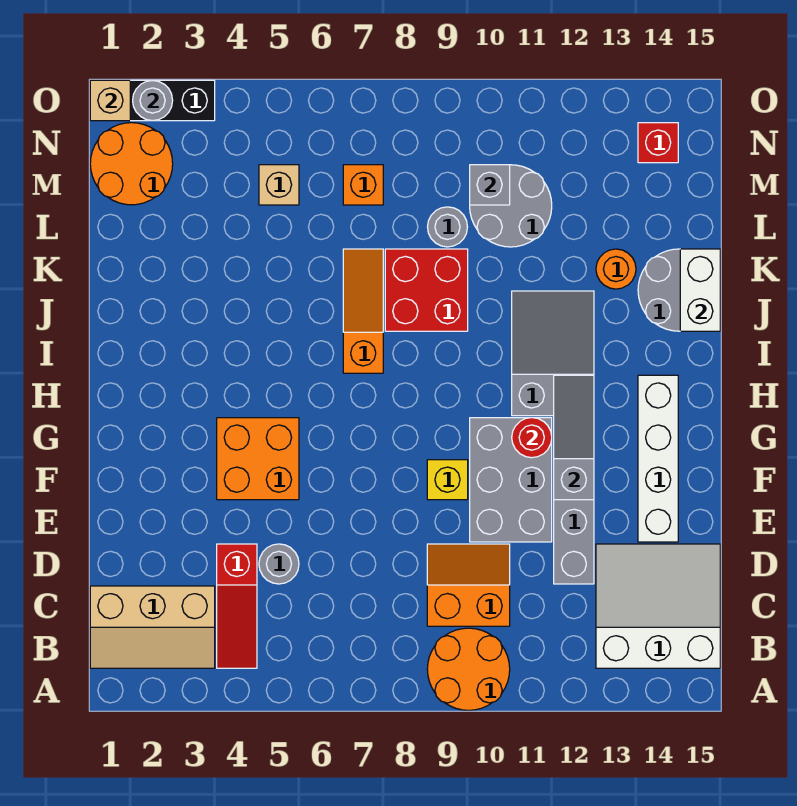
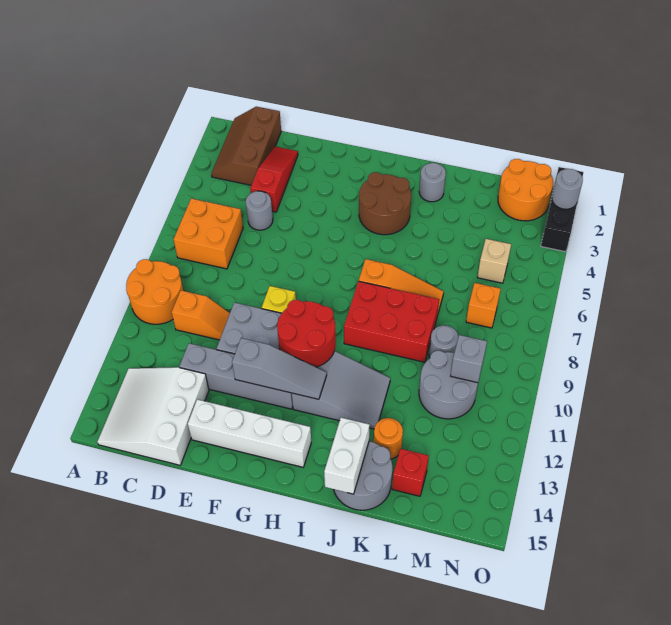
tan 2x3 slope [90,586,215,668] -> brown 2x3 slope [211,107,281,185]
red 1x3 slope [217,544,257,668] -> red 1x3 slope turned to [251,147,298,212]
white 3x3 slope [596,544,720,668] -> white 3x3 slope turned to [97,367,209,465]
orange 2x2 slope [427,544,510,626] -> orange 1x2 slope [172,290,230,340]
orange 2x2 brick [217,418,299,500] -> orange 2x2 brick moved to [174,198,243,269]
red 1x1 round brick [512,418,552,458] -> red 2x2 round brick [277,300,336,367]
none -> brown 2x2 round brick [359,172,411,235]
none -> grey 1x1 round brick [419,163,446,202]
red 2x2 brick [385,249,468,331] -> red 2x3 brick [344,281,439,362]
white 1x2 brick [680,249,720,331] -> white 1x2 brick turned to [324,418,369,494]
red 1x1 brick [638,123,678,163] -> red 1x1 brick moved to [392,449,429,496]
tan 1x1 brick [90,80,130,121] -> none

